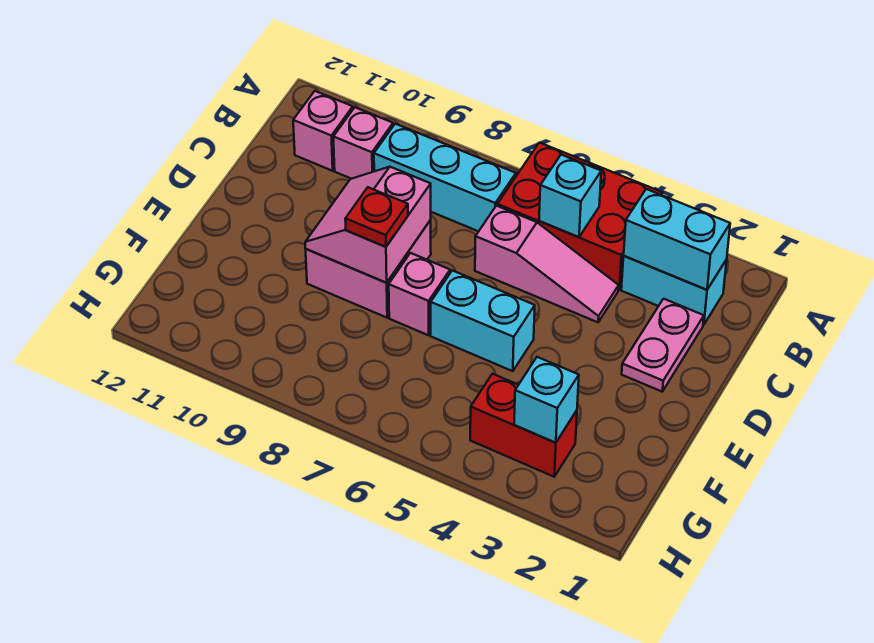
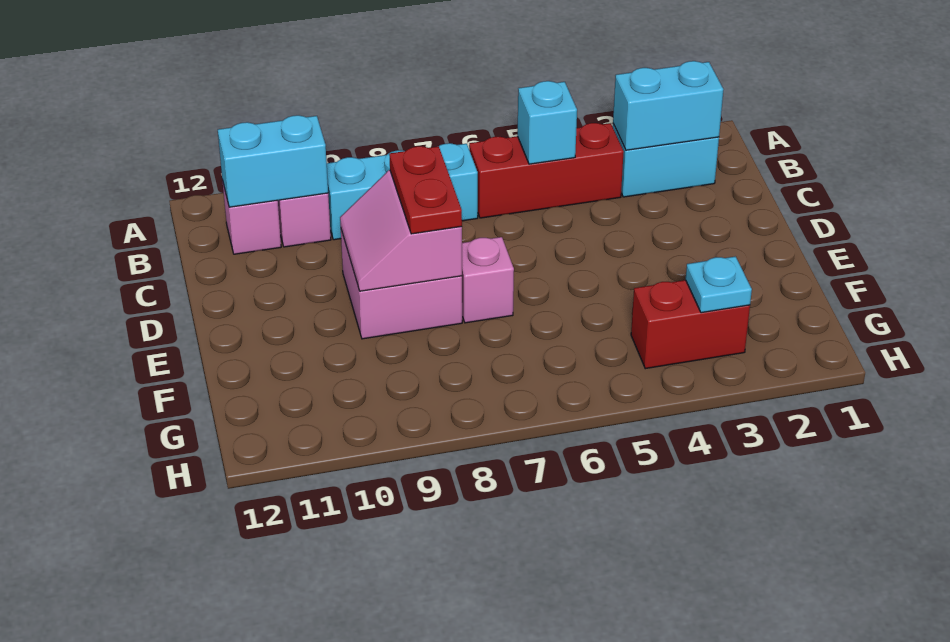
red 2x3 brick [497,143,662,290] -> red 1x3 brick [469,123,624,218]
pink 1x2 plate [622,299,704,392] -> none
pink 1x3 slope [475,206,619,322] -> none
cyan 1x2 brick [431,271,535,371] -> cyan 1x2 brick moved to [218,115,328,207]
red 1x1 plate [345,187,408,247] -> red 1x2 plate [389,146,462,234]
cyan 1x1 brick [514,357,579,443] -> cyan 1x1 plate [686,256,752,313]

